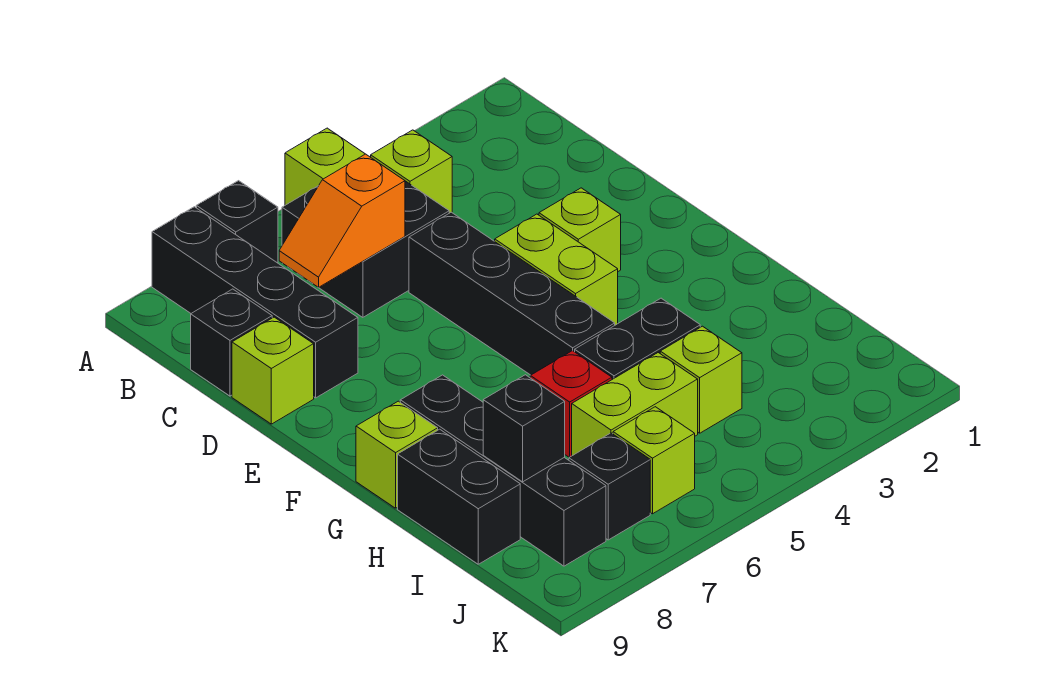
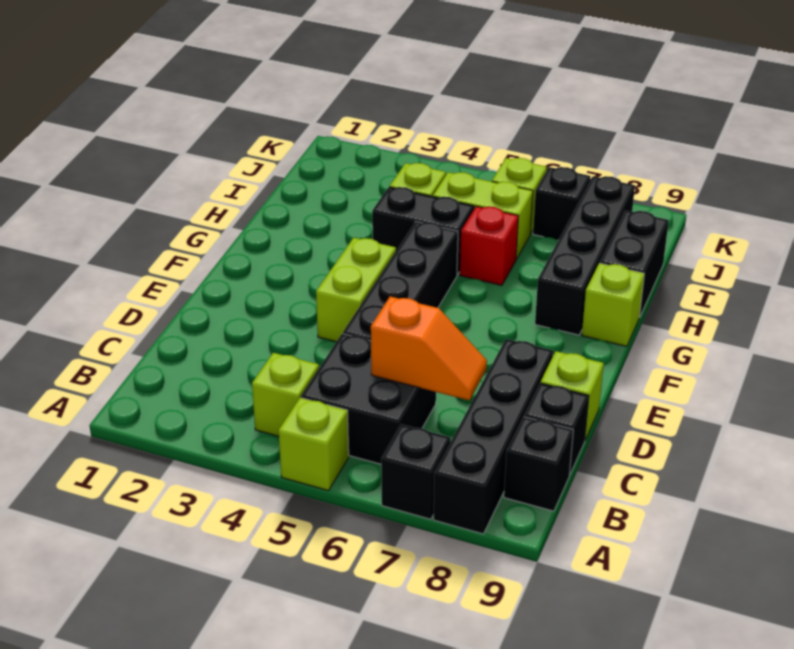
lime 1x1 brick [539,188,621,271] -> none
black 1x1 brick [483,375,565,482] -> black 1x1 brick moved to [504,417,573,511]

